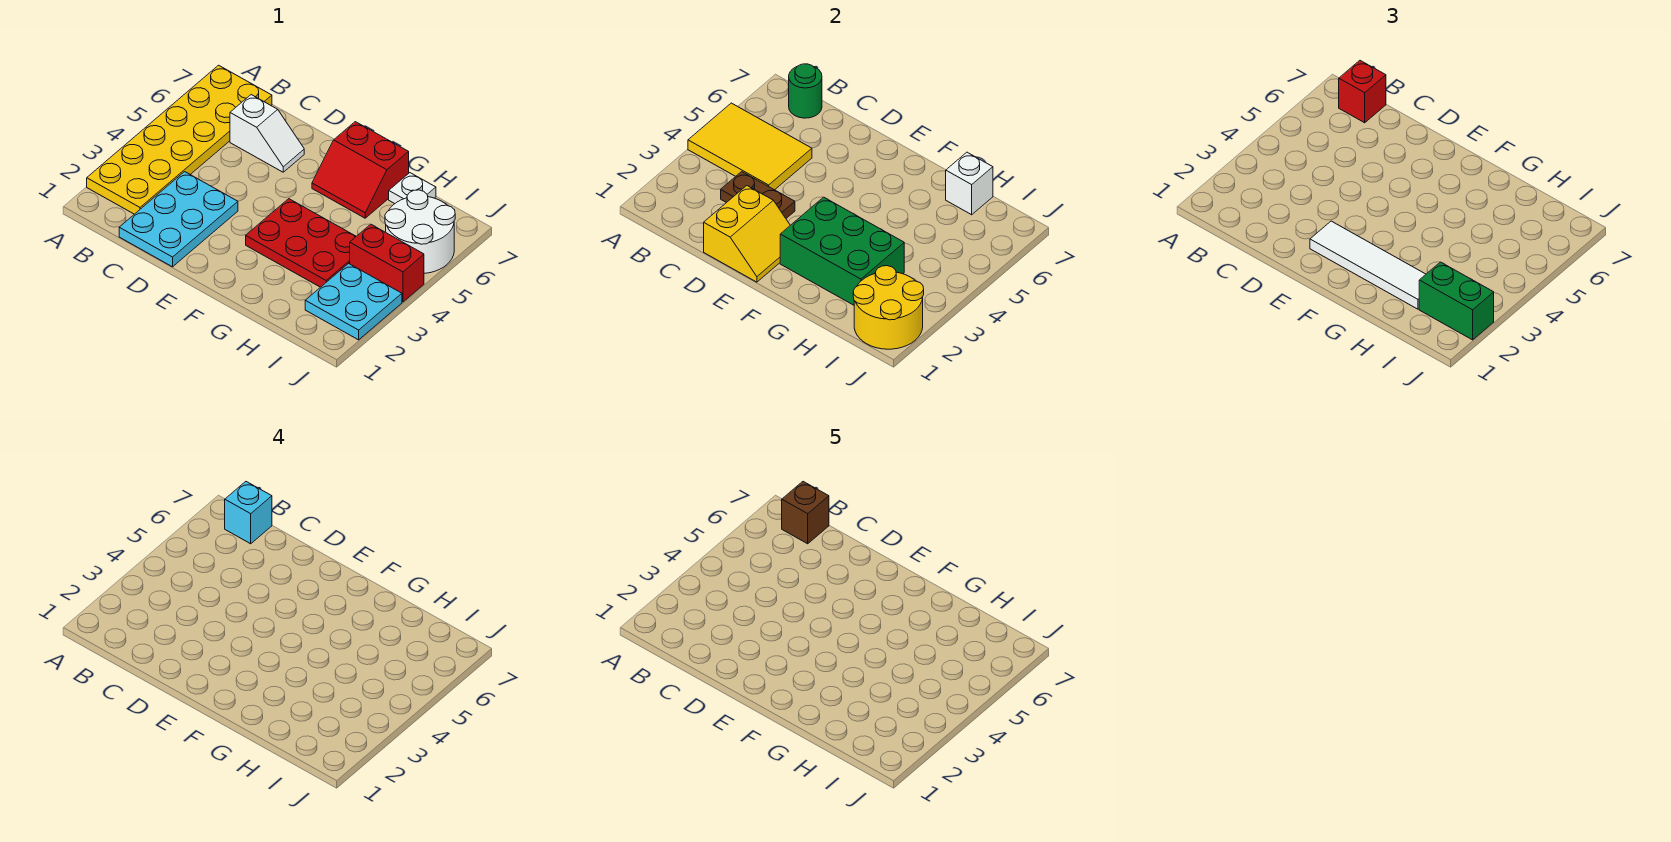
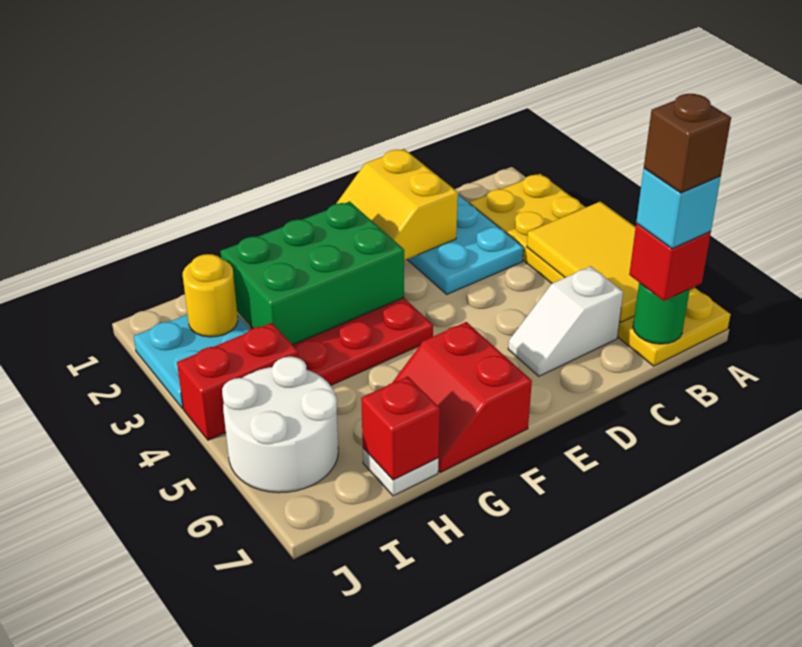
yellow 2x3 tile [688,103,812,190] -> yellow 2x3 tile turned to [527,201,695,322]
brown 1x2 plate [721,172,795,218] -> none
white 1x4 tile [1310,221,1426,309] -> none
red 2x2 slope [312,122,409,218] -> red 2x2 slope turned to [392,322,532,472]
white 1x1 brick [946,152,993,215] -> red 1x1 brick [361,377,440,480]
yellow 2x2 round brick [853,266,924,349] -> yellow 1x1 round brick [183,254,238,337]
green 1x2 brick [1419,262,1494,340] -> none

